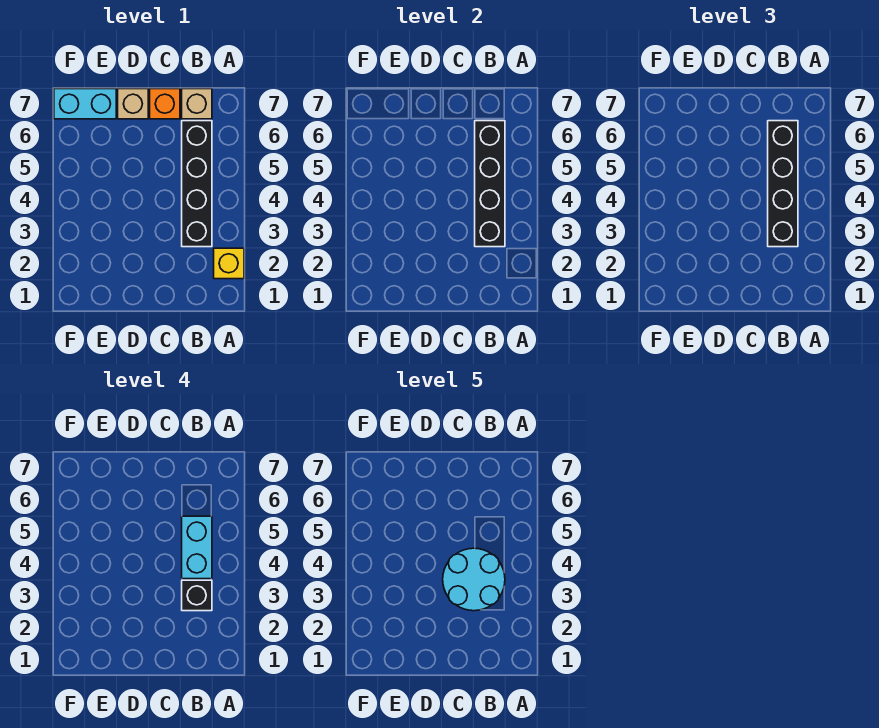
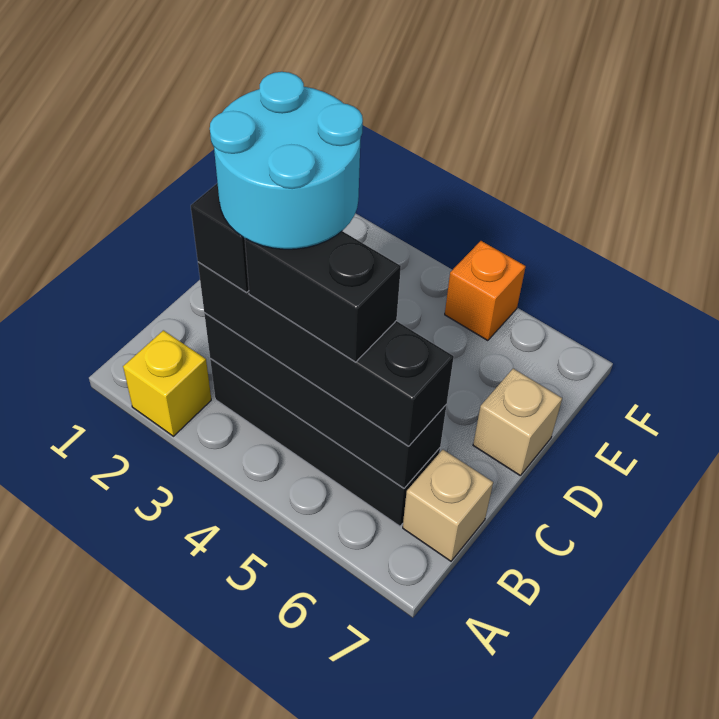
cyan 1x2 brick [182,516,212,579] -> black 1x2 brick [245,231,401,362]
orange 1x1 brick [150,89,180,119] -> orange 1x1 brick moved to [445,241,526,341]
cyan 1x2 brick [54,89,116,119] -> none

